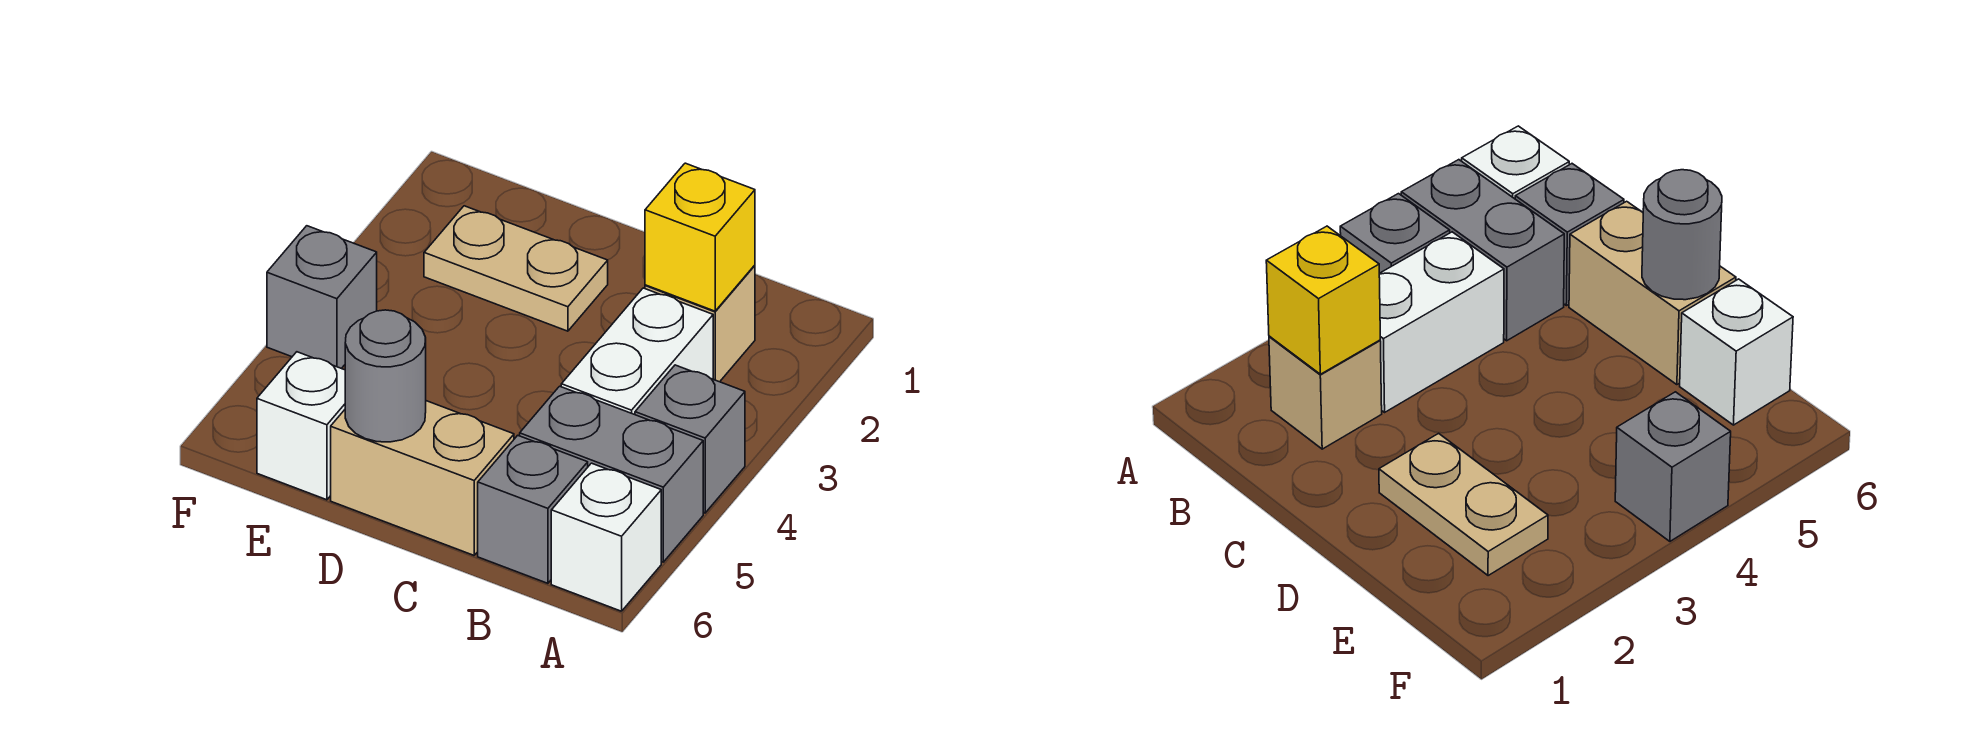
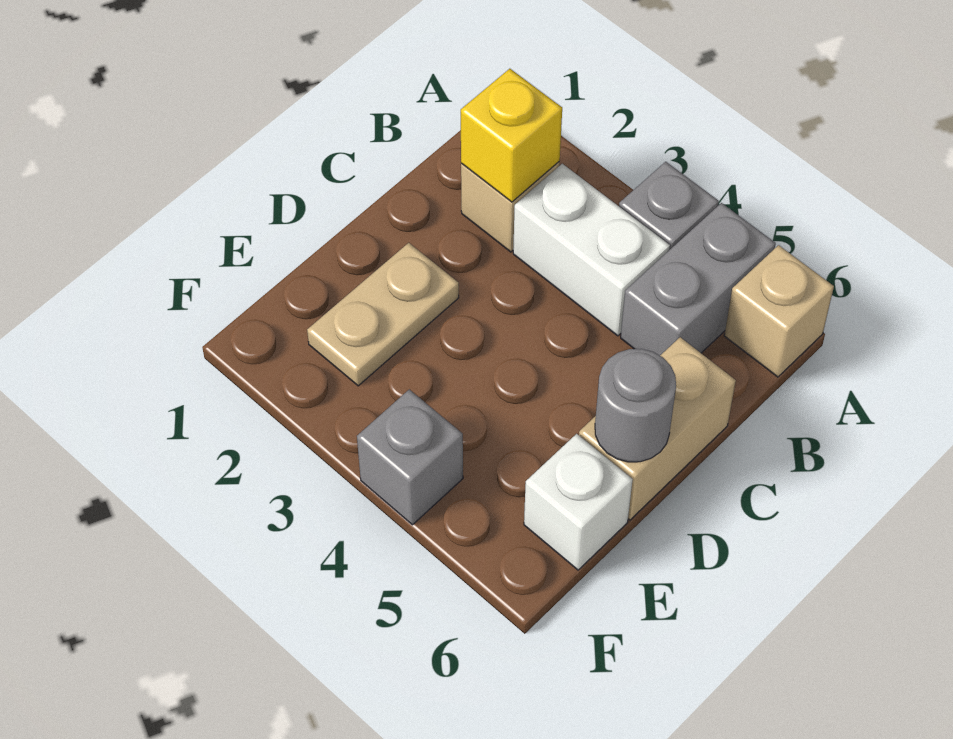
white 1x1 brick [551,463,661,611] -> tan 1x1 brick [724,245,834,377]
grey 1x1 brick [478,435,588,583] -> none

